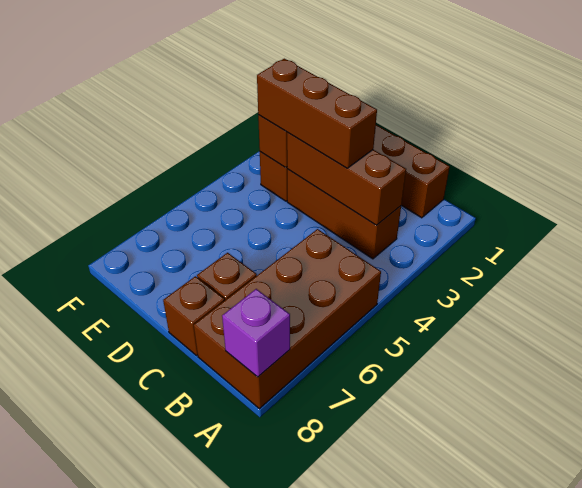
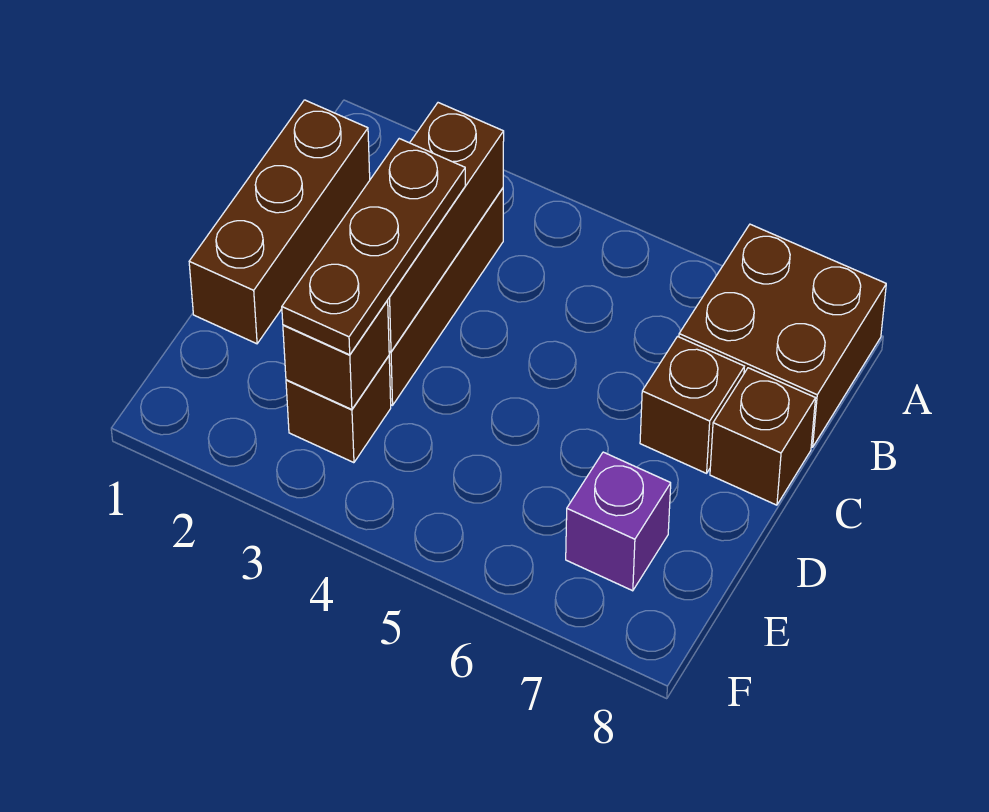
brown 2x4 brick [194,229,381,409] -> brown 2x2 brick [679,224,886,447]
purple 1x1 brick [222,289,290,377] -> purple 1x1 brick moved to [566,452,671,591]
brown 1x3 brick [257,59,377,168] -> brown 1x3 plate [282,139,465,355]

